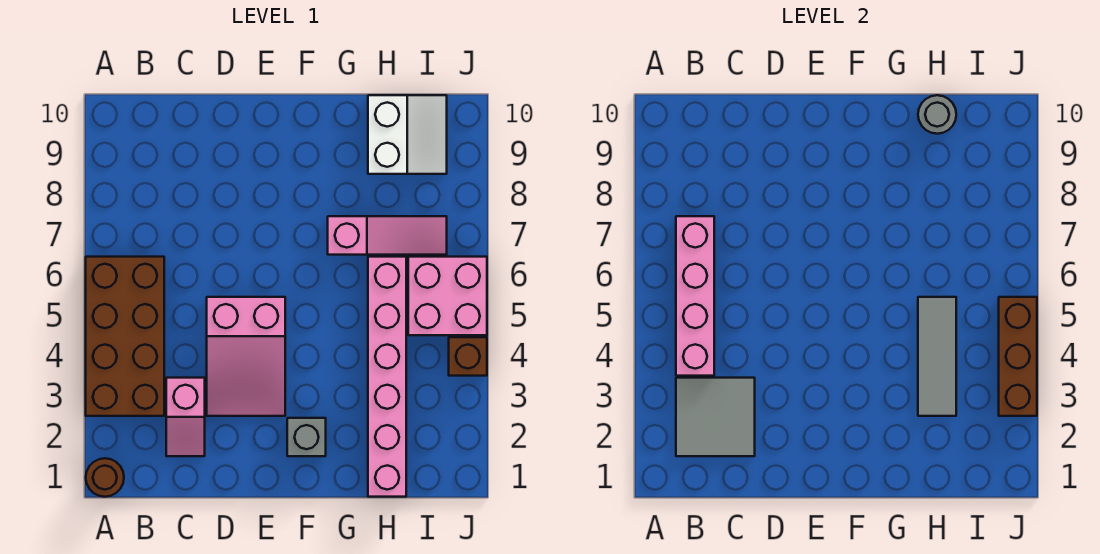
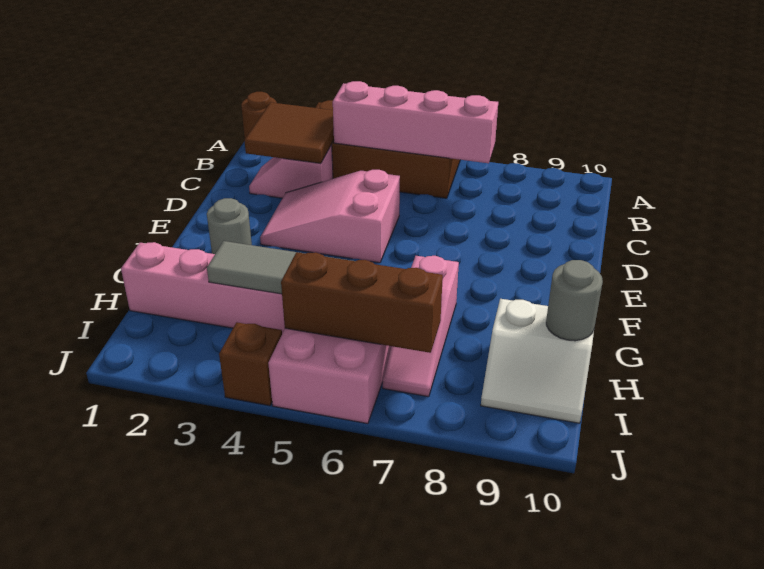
grey 2x2 tile [676,378,755,456] -> brown 2x2 tile [244,102,334,164]
grey 1x1 brick [287,418,326,456] -> grey 1x1 round brick [207,198,252,254]
brown 1x3 brick [999,297,1037,416] -> brown 1x3 brick moved to [281,252,443,353]

